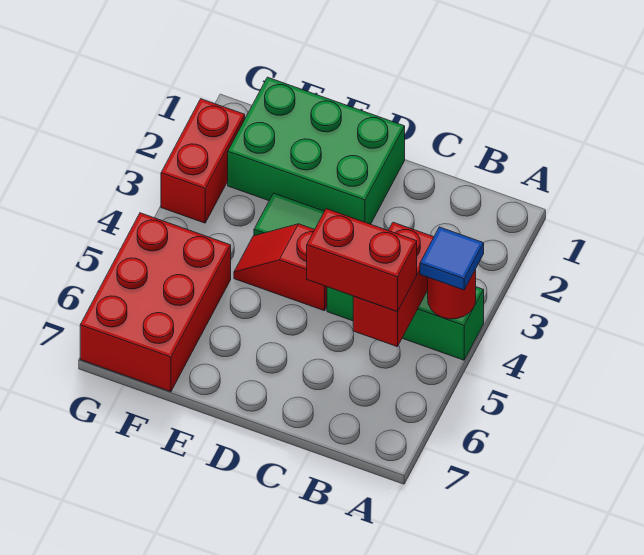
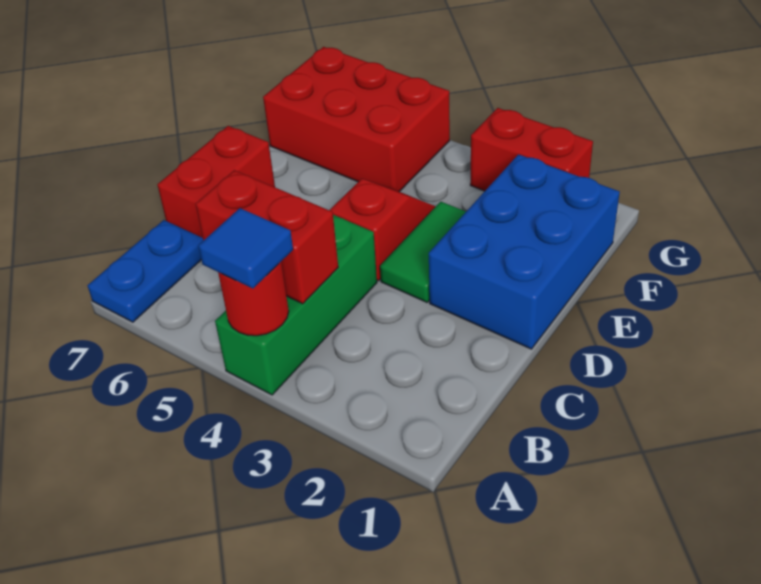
none -> blue 1x2 plate [88,220,203,322]
red 1x2 brick [307,209,417,312] -> red 1x2 brick moved to [157,126,275,238]
green 2x3 brick [228,77,405,224] -> blue 2x3 brick [429,154,620,349]

